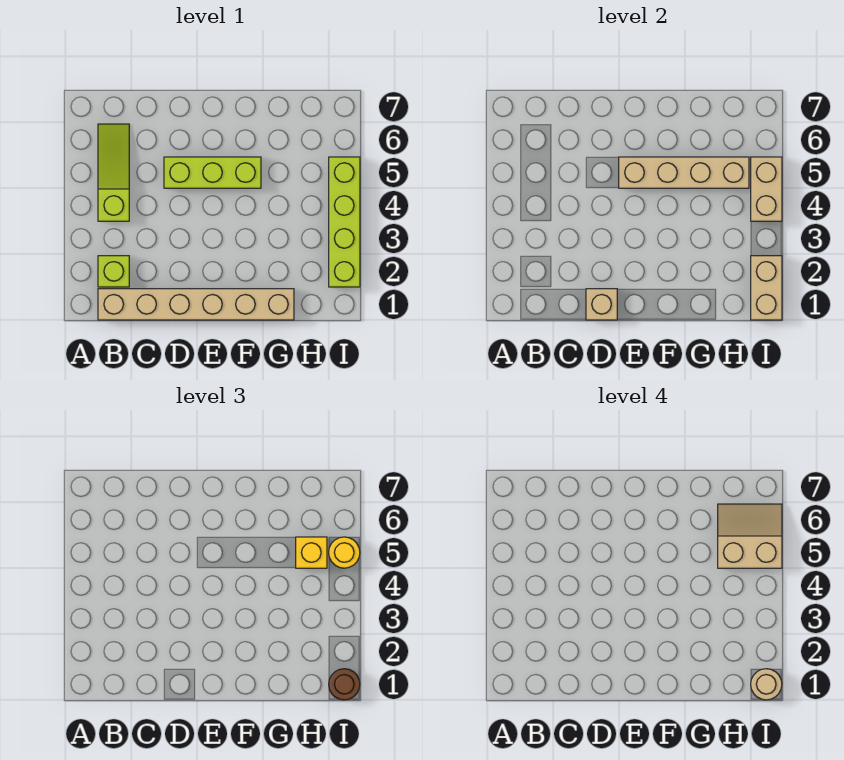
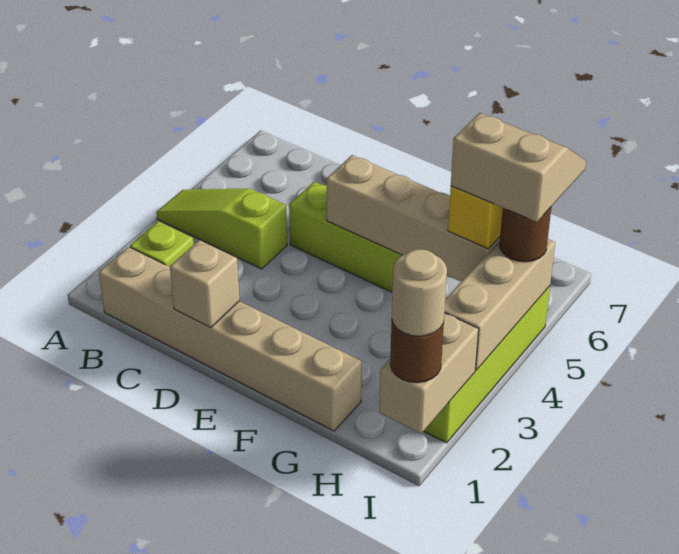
lime 1x3 slope [98,124,129,221] -> lime 1x3 slope turned to [156,188,287,269]
tan 1x2 brick [751,157,782,221] -> tan 1x3 brick [444,239,555,370]
yellow 1x1 round brick [329,537,360,568] -> brown 1x1 round brick [499,207,551,262]

